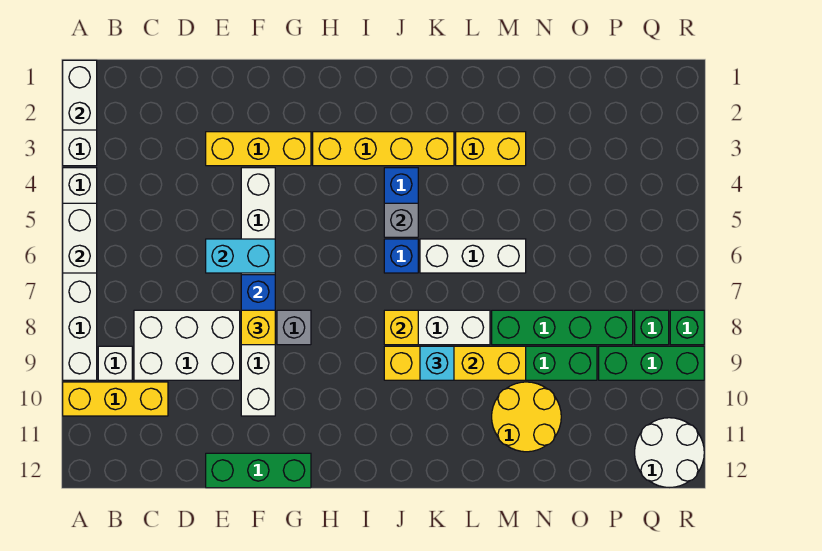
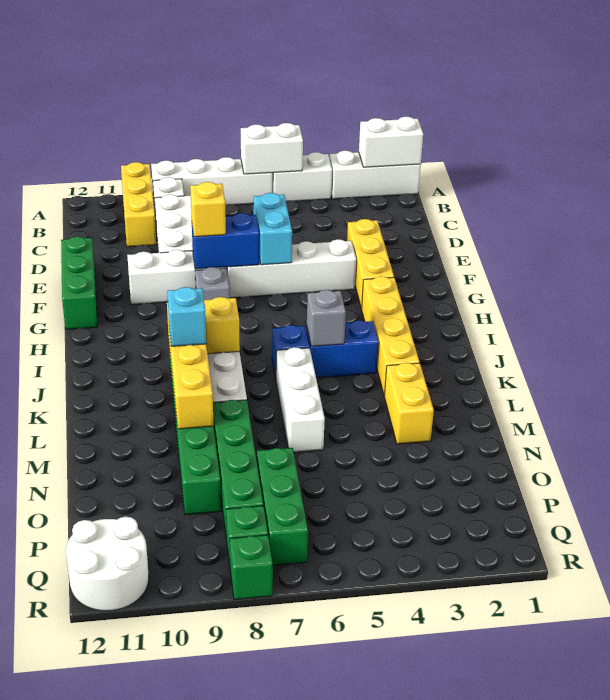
yellow 2x2 round brick [492,382,561,452] -> none
green 1x3 brick [599,346,704,380] -> green 1x3 brick moved to [257,448,308,565]

